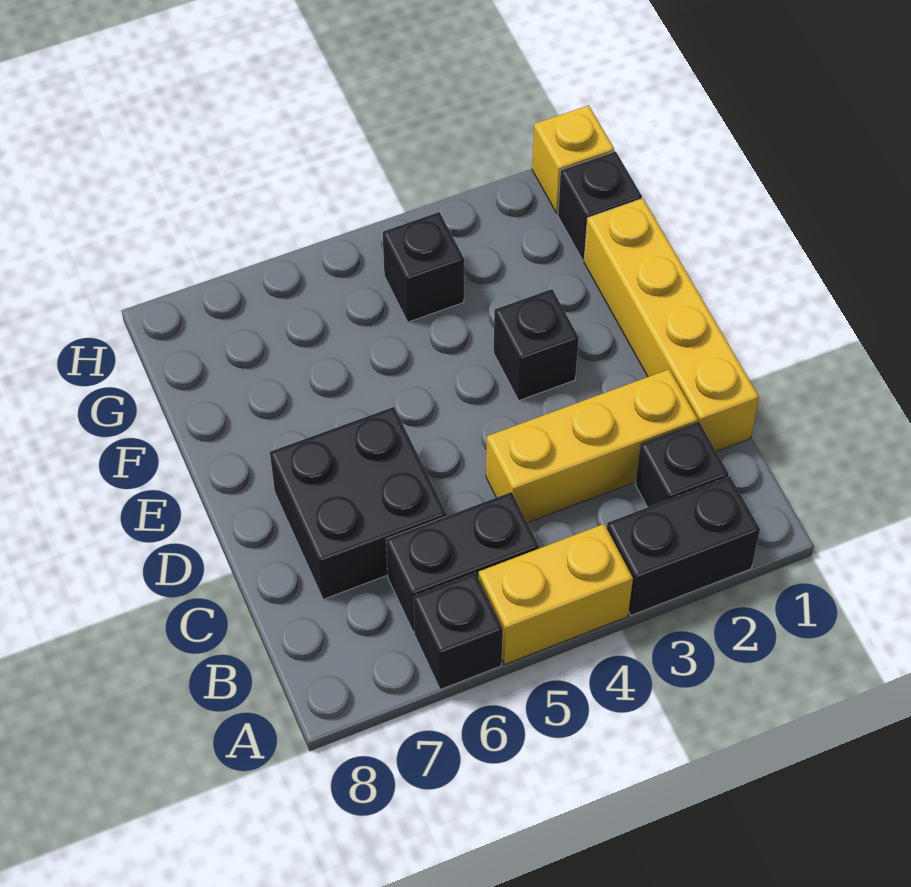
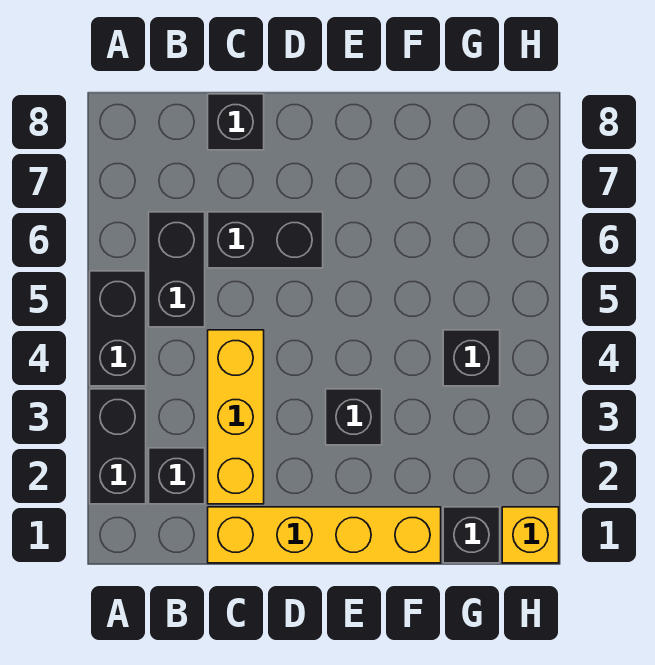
yellow 1x2 brick [479,524,633,664] -> black 1x2 brick [90,271,146,386]
black 1x1 brick [413,573,503,689] -> black 1x1 brick moved to [208,94,264,150]
black 2x2 brick [270,407,446,599] -> black 1x2 brick [208,212,323,268]

